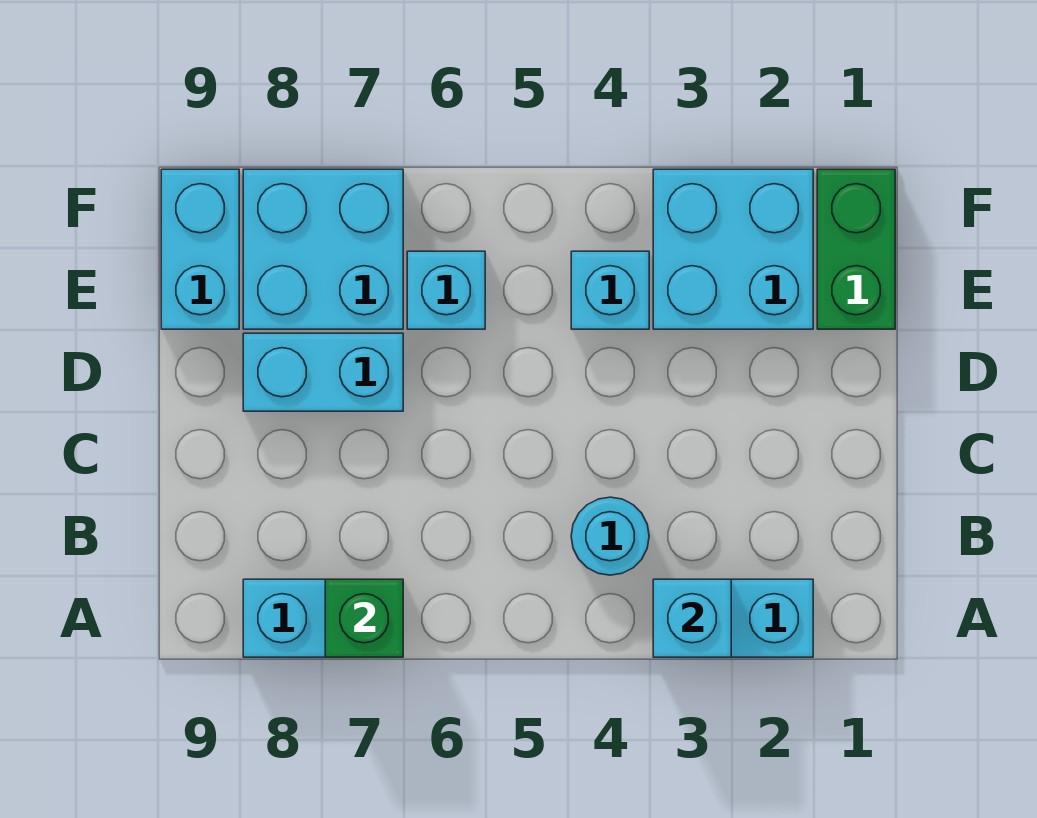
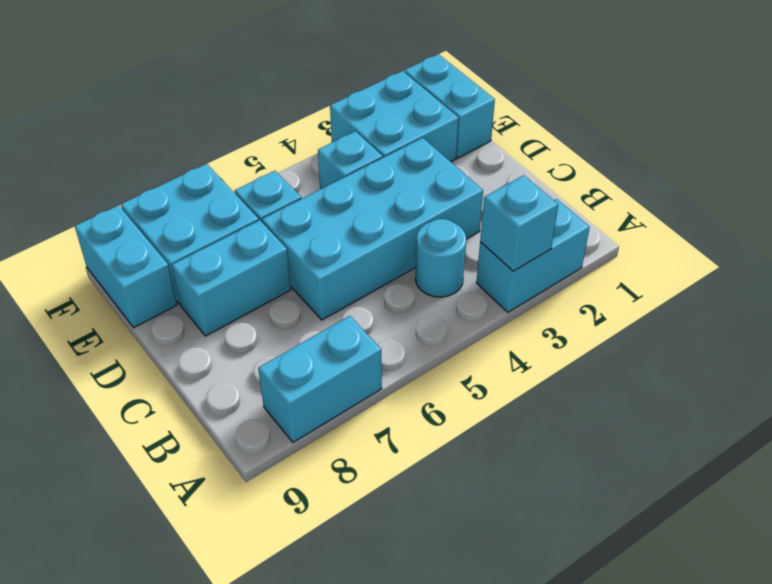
green 1x1 brick [325,579,403,657] -> none
none -> cyan 2x4 brick [262,138,483,320]
green 1x2 brick [817,169,895,329] -> cyan 1x2 brick [404,54,495,158]

